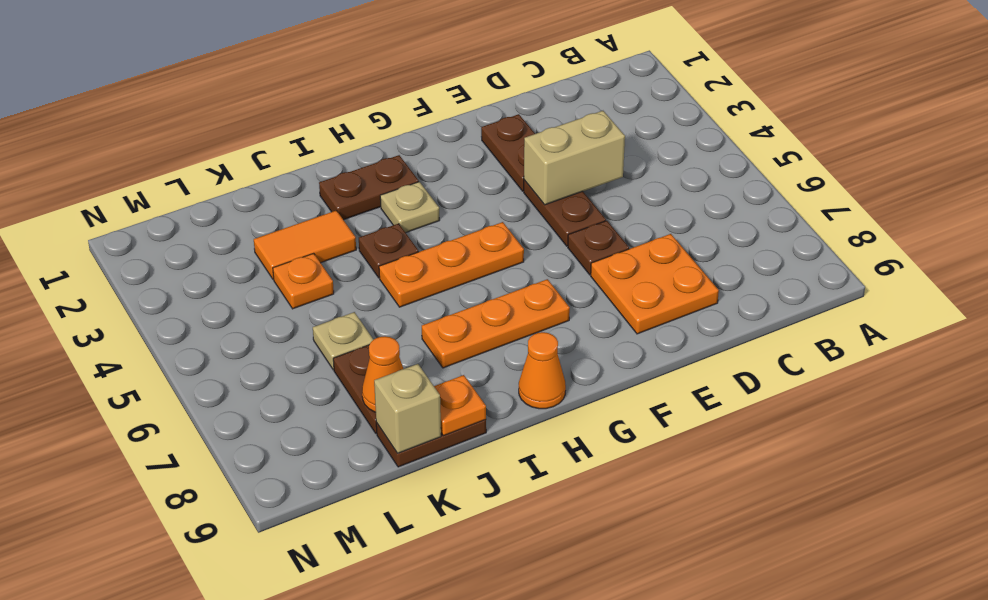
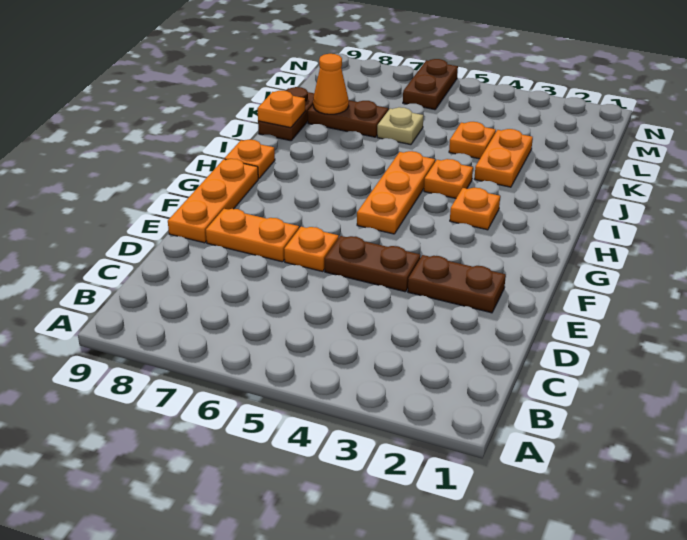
tan 1x2 brick [524,111,625,205] -> none
orange 2x2 plate [591,234,719,334] -> orange 1x2 plate [206,209,299,262]
brown 1x1 plate [568,221,629,275] -> orange 1x1 plate [284,227,339,272]
orange 1x3 plate [422,279,570,368] -> orange 1x3 plate moved to [168,159,258,243]
brown 1x2 plate [319,155,419,220] -> brown 1x2 plate moved to [403,59,458,110]
tan 1x1 plate [380,182,440,233] -> orange 1x1 plate [450,188,500,230]
orange 1x1 cone [519,332,566,409] -> orange 1x1 plate [224,140,275,179]
brown 1x1 plate [359,224,419,278] -> orange 1x1 plate [424,159,473,198]
orange 1x2 tile [254,210,356,279] -> orange 1x2 plate [475,129,533,187]
tan 1x1 brick [374,364,441,453] -> none

